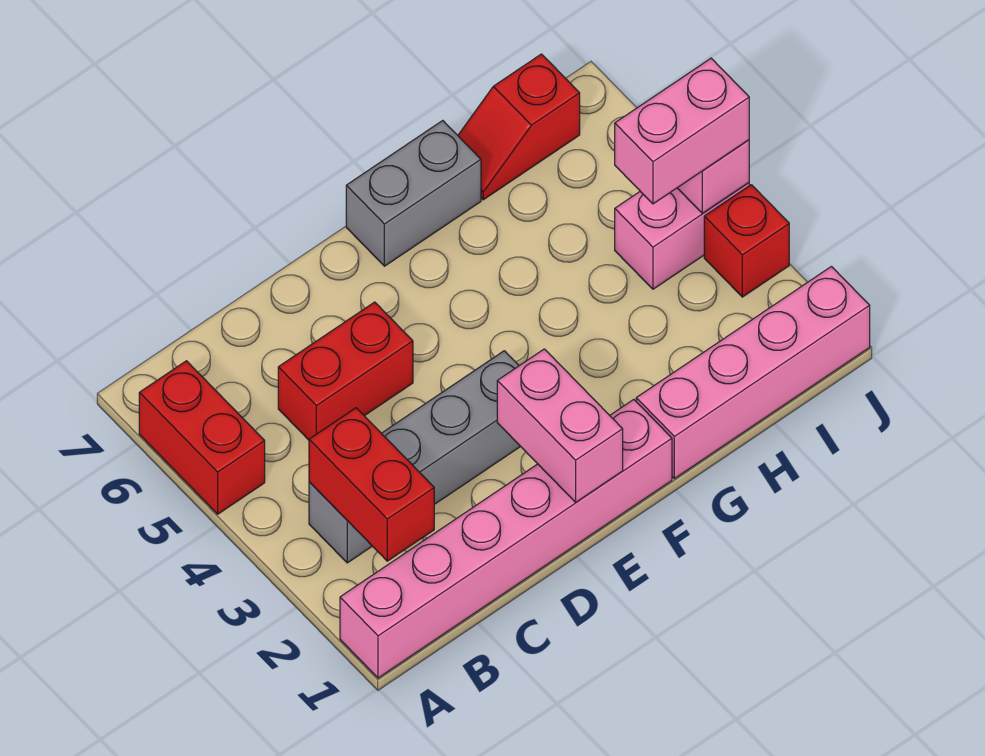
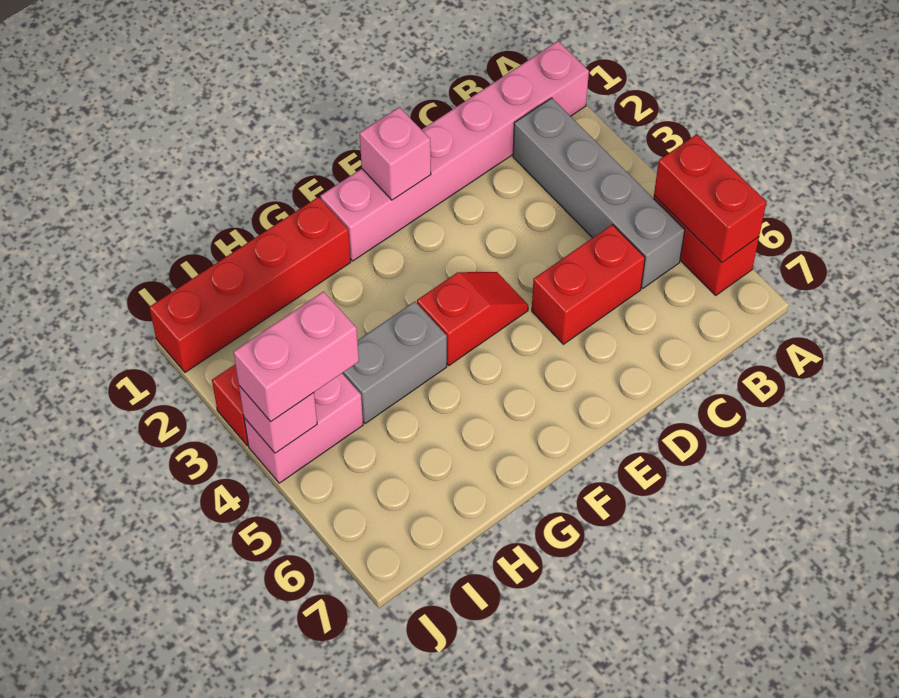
red 1x2 brick [309,408,434,561] -> red 1x2 brick moved to [654,134,767,262]
grey 1x4 brick [309,351,521,563] -> grey 1x4 brick turned to [513,98,685,288]
pink 1x2 brick [497,349,623,502] -> pink 1x1 brick [360,107,431,200]
grey 1x2 brick [346,121,481,266] -> grey 1x2 brick moved to [342,302,447,423]
pink 1x4 brick [636,267,870,479] -> red 1x4 brick [149,197,351,372]
red 1x2 slope [458,54,580,200] -> red 1x2 slope moved to [417,272,528,365]

